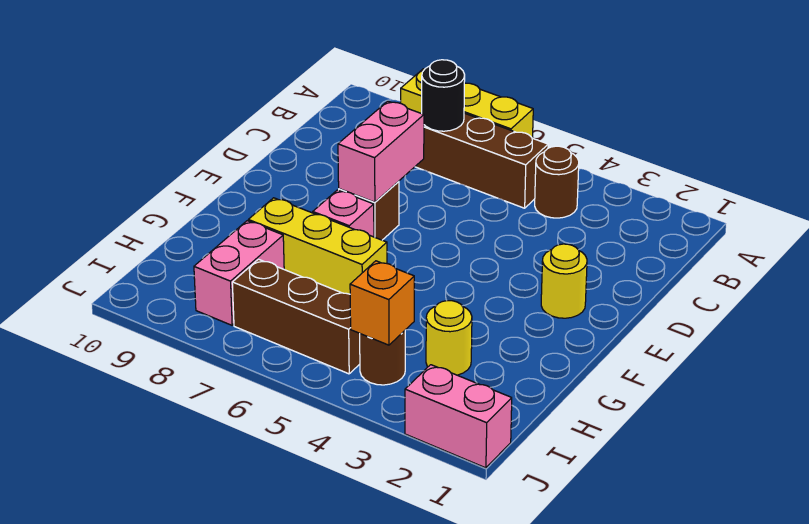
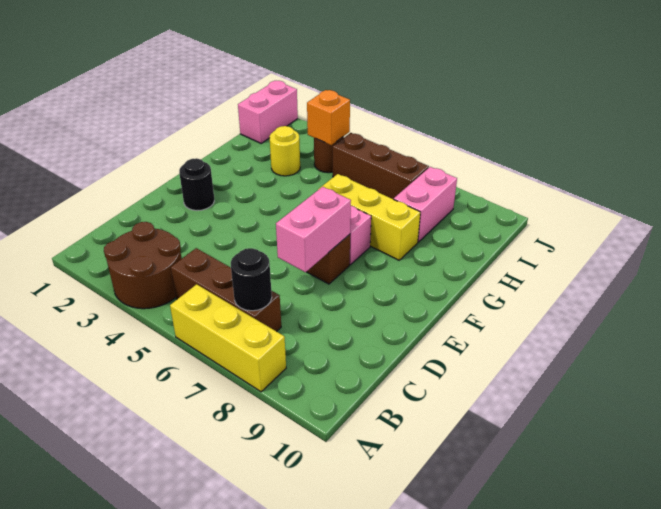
brown 1x1 round brick [535,146,579,218] -> brown 2x2 round brick [104,222,182,309]
yellow 1x1 round brick [541,244,587,318] -> black 1x1 round brick [179,158,214,210]
pink 1x2 brick [405,365,512,468] -> pink 1x2 brick turned to [238,81,298,143]

